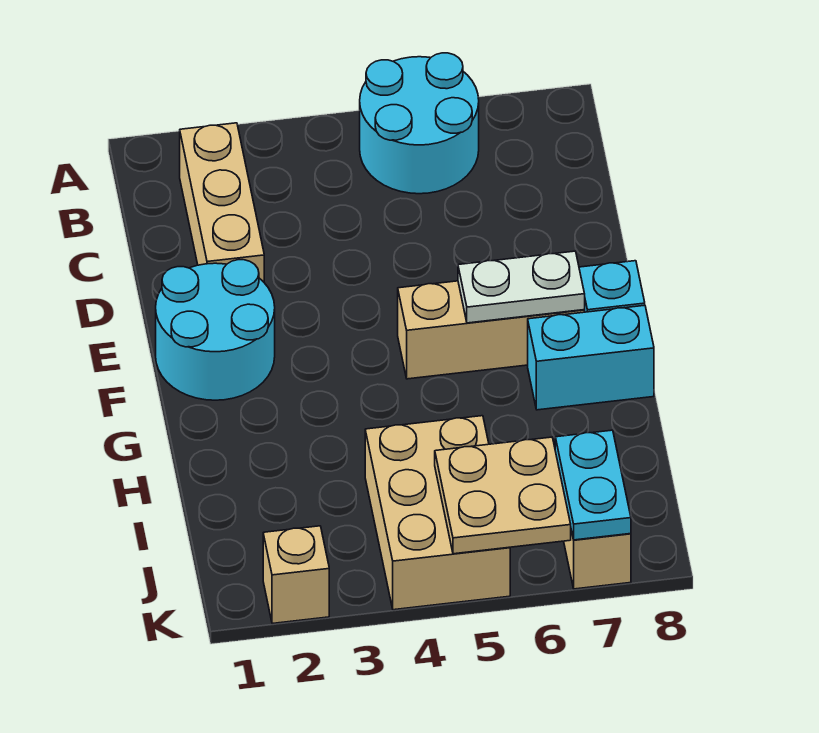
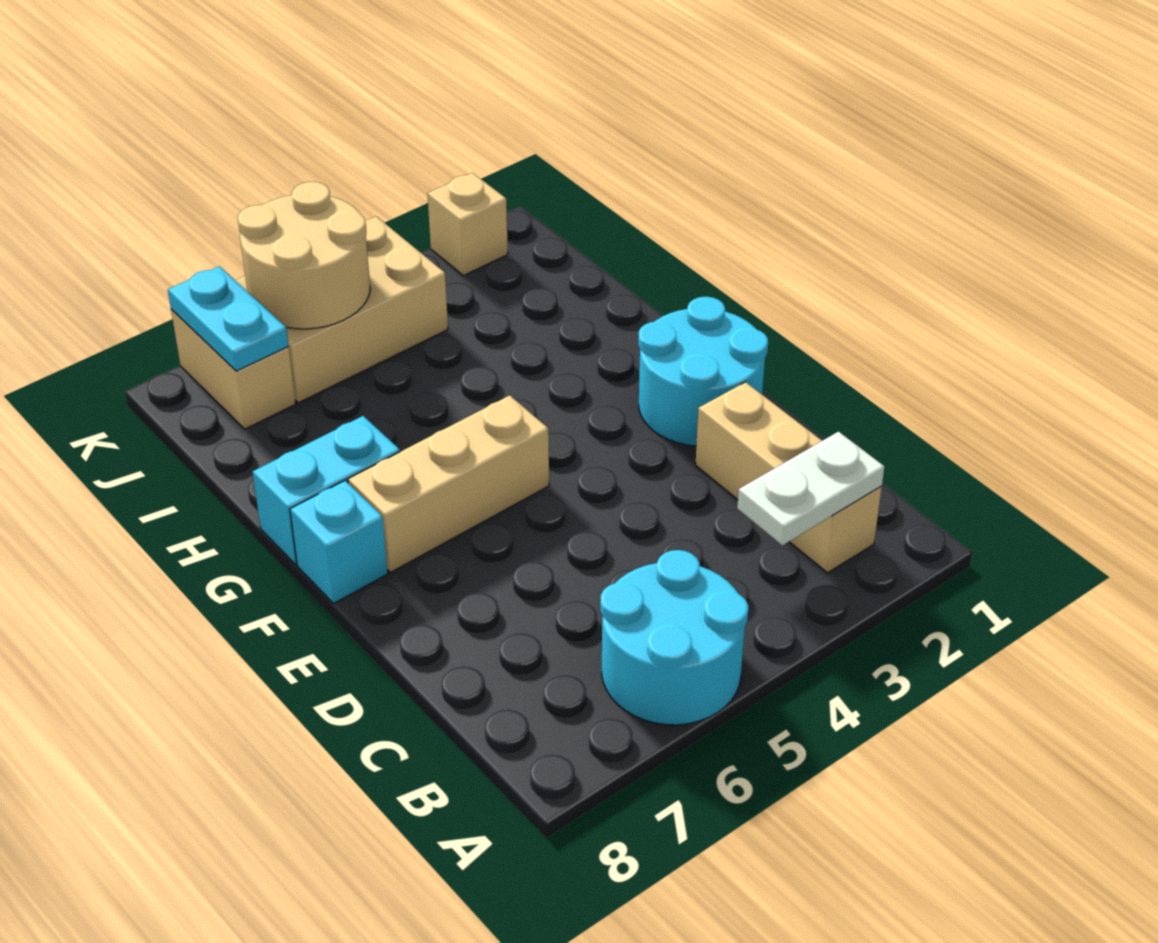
white 1x2 plate [458,251,585,323] -> white 1x2 plate moved to [737,432,884,545]
tan 2x3 brick [365,416,510,610] -> tan 2x3 brick turned to [235,216,448,403]
tan 2x2 plate [435,437,571,554] -> tan 2x2 round brick [238,182,370,329]

